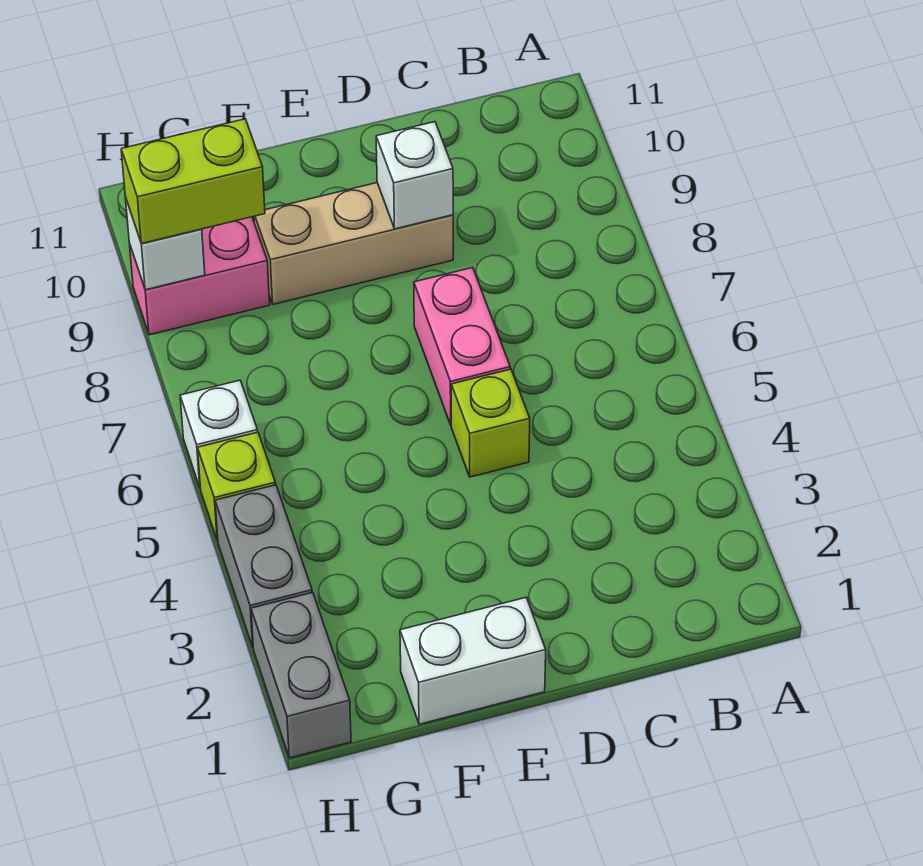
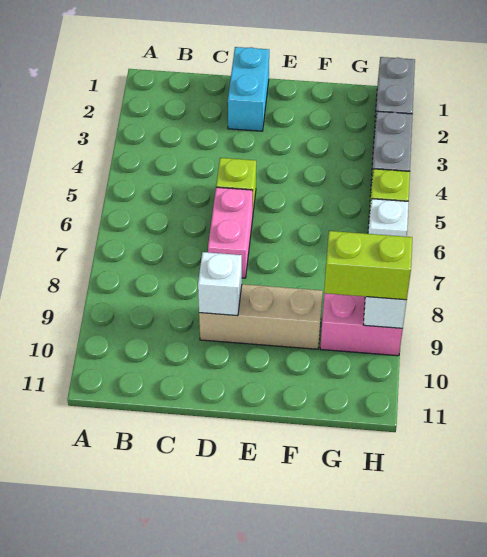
none -> cyan 1x2 brick [228,47,269,131]
white 1x2 brick [400,598,546,724] -> none

